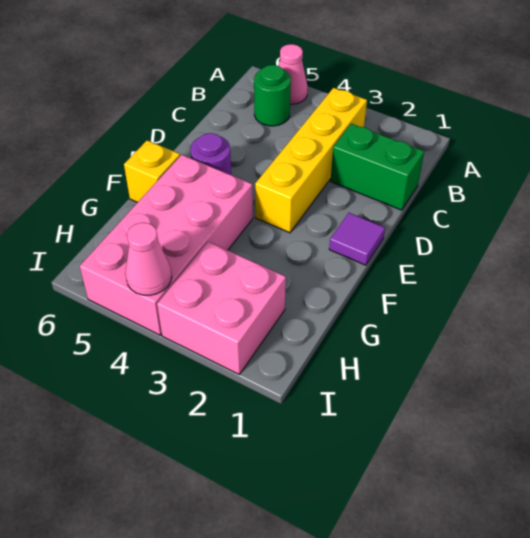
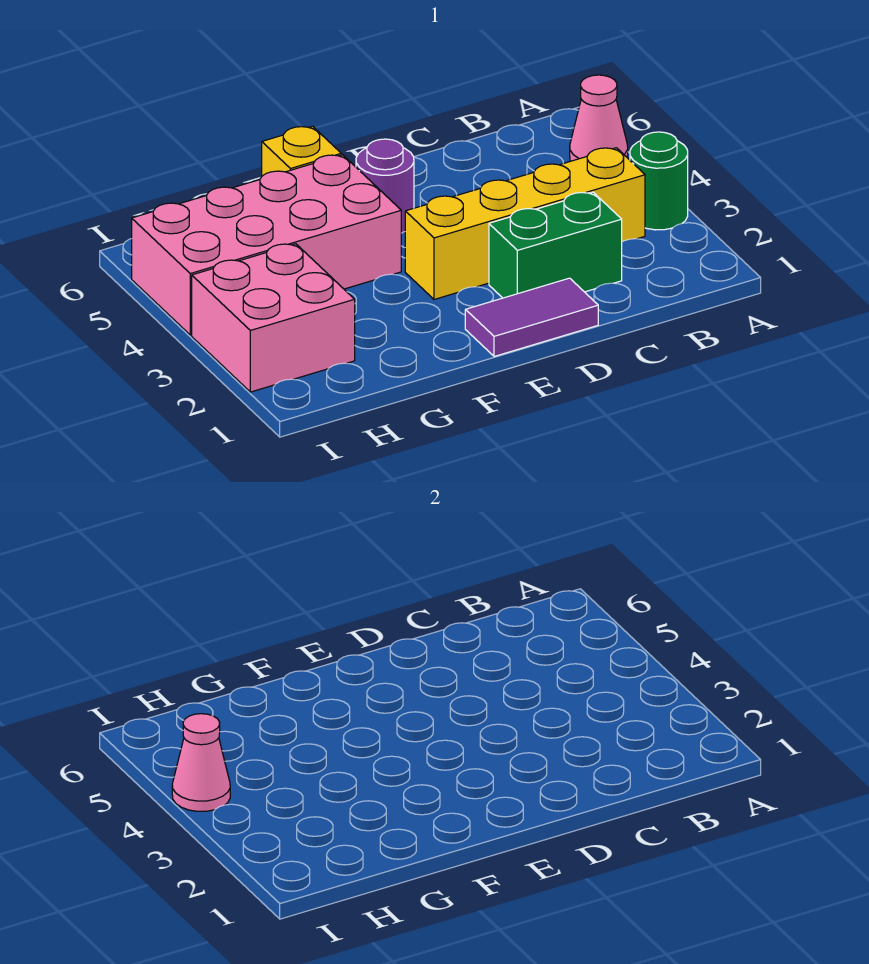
green 1x1 round brick [254,65,291,126] -> green 1x1 round brick moved to [630,132,688,230]
green 1x2 brick [331,124,424,210] -> green 1x2 brick turned to [489,192,622,298]
purple 1x1 tile [329,213,385,265] -> purple 1x2 tile [465,278,598,356]

